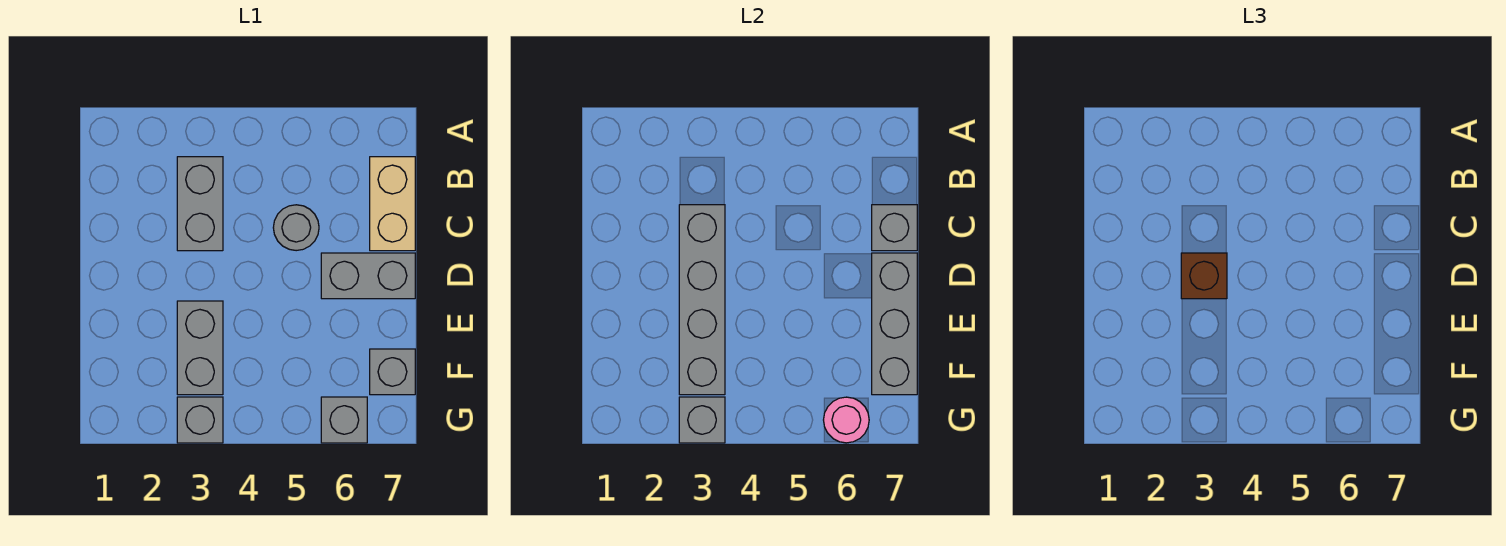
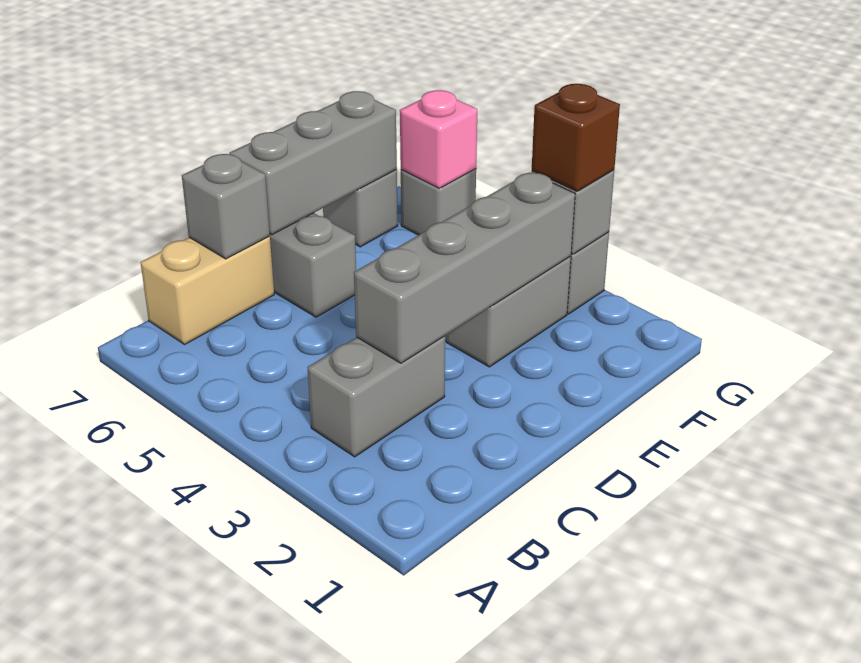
grey 1x1 round brick [273,205,319,251] -> none
brown 1x1 brick [1181,253,1227,299] -> brown 1x1 brick moved to [532,84,620,191]
pink 1x1 round brick [824,397,869,443] -> pink 1x1 brick [400,90,477,188]

